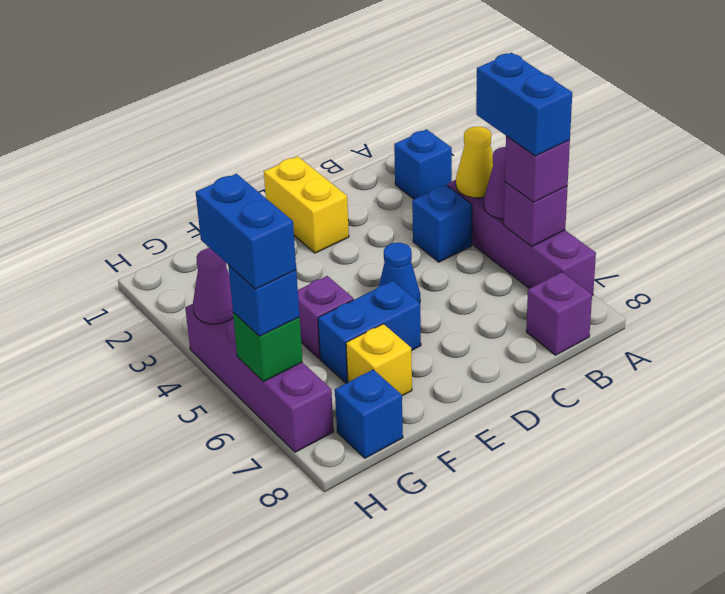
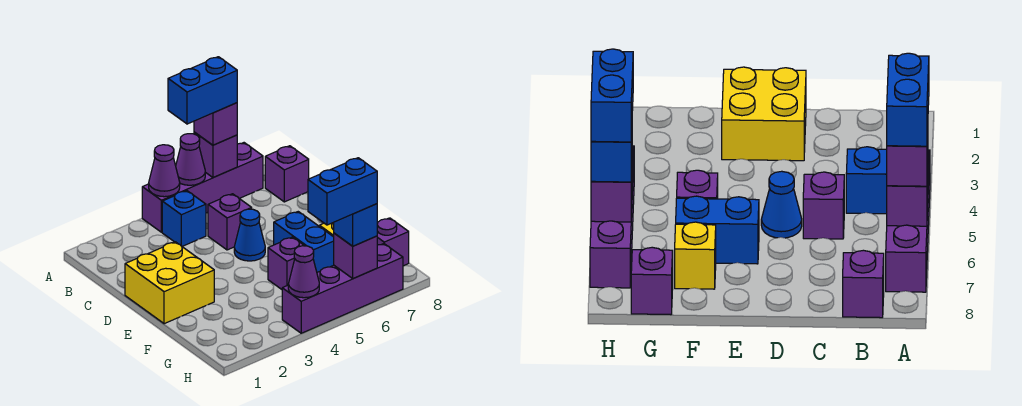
blue 1x1 brick [394,129,452,199] -> none
yellow 1x1 cone [456,127,493,198] -> purple 1x1 cone [149,145,180,197]
none -> purple 1x1 brick [208,194,252,250]
yellow 1x2 brick [264,156,349,253] -> yellow 2x2 brick [125,242,214,324]
blue 1x1 brick [335,370,403,458] -> purple 1x1 brick [377,218,409,266]
green 1x1 brick [233,312,303,382] -> purple 1x1 brick [334,233,377,279]

